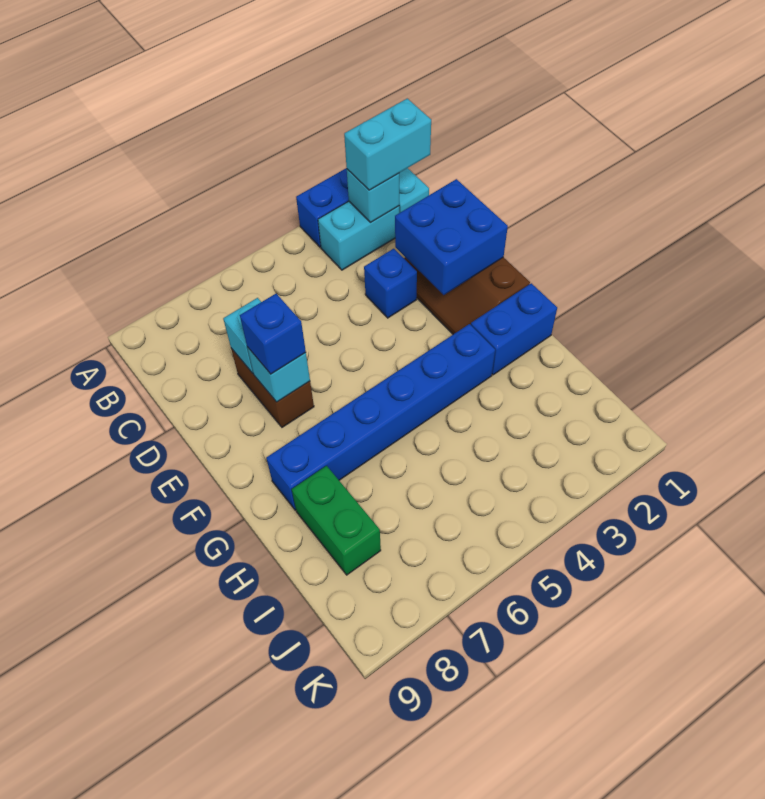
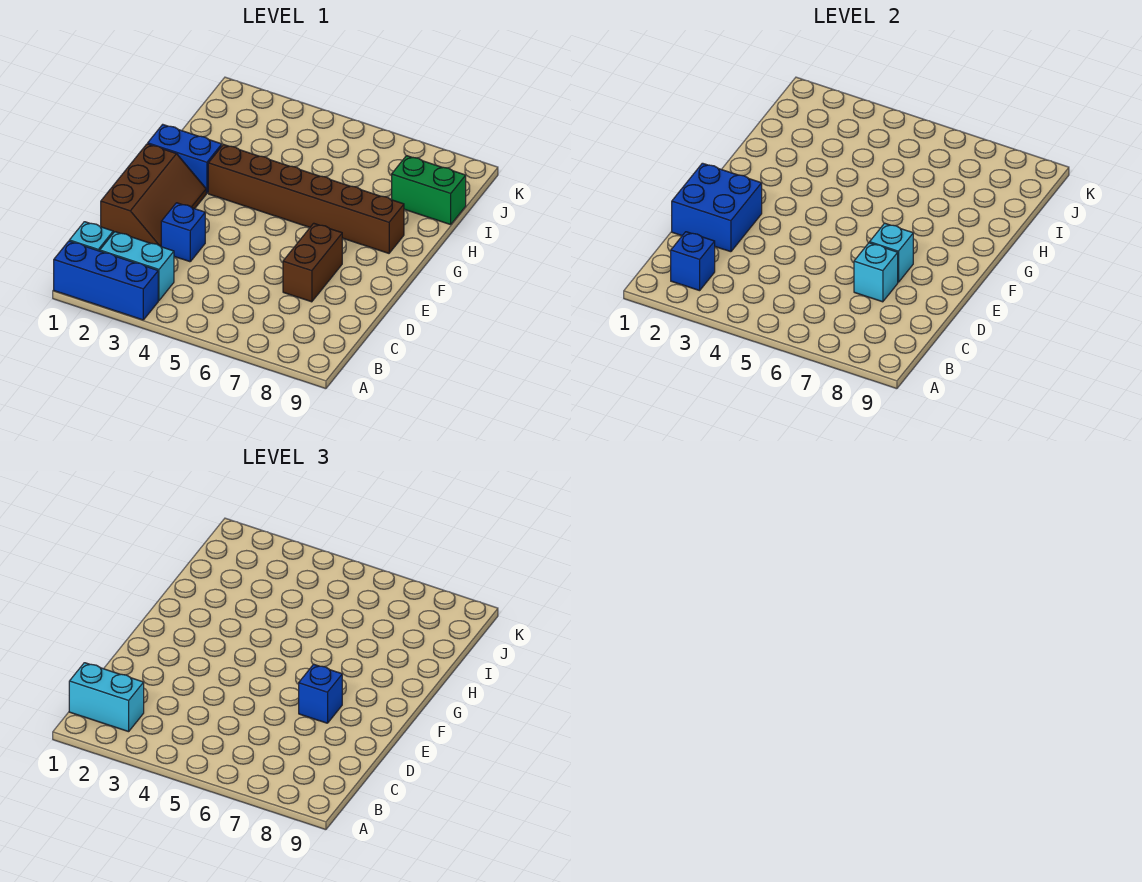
cyan 1x1 brick [347,169,399,222] -> blue 1x1 brick [671,232,715,291]
blue 1x6 brick [266,324,495,510] -> brown 1x6 brick [208,145,404,253]
green 1x2 brick [292,466,381,575] -> green 1x2 brick turned to [392,156,466,225]

